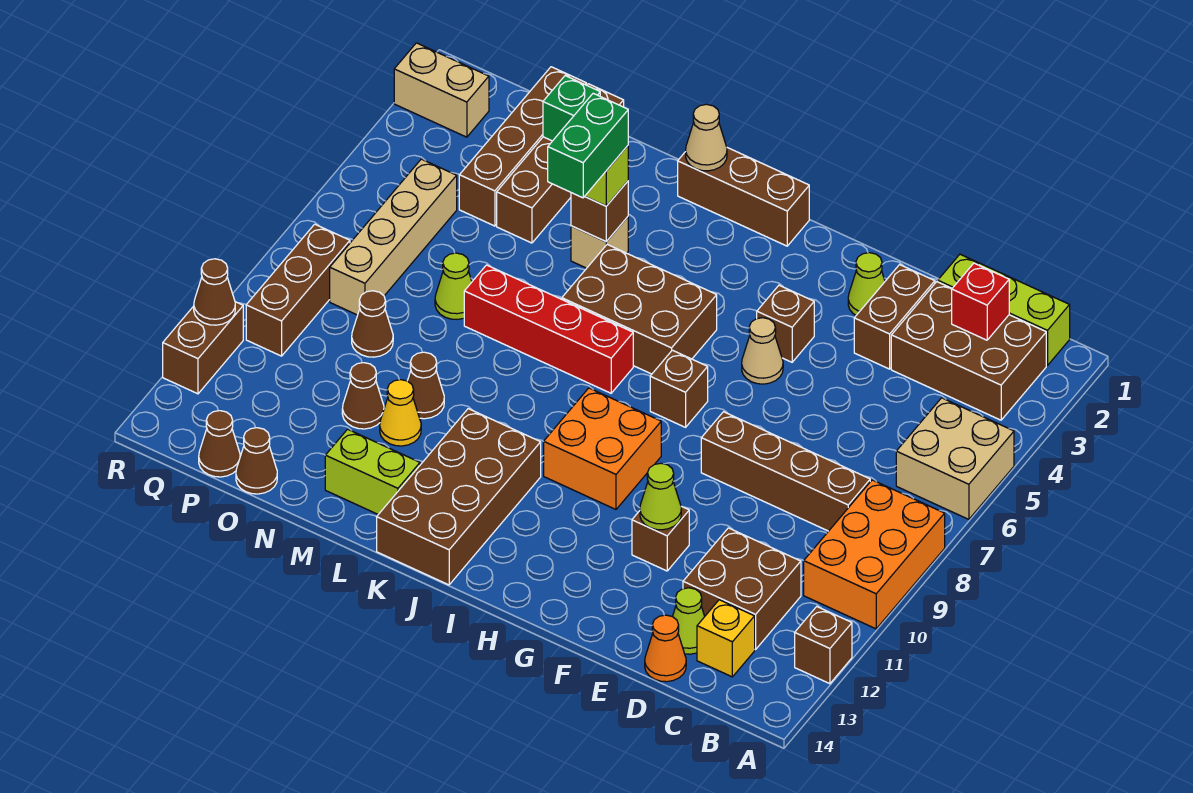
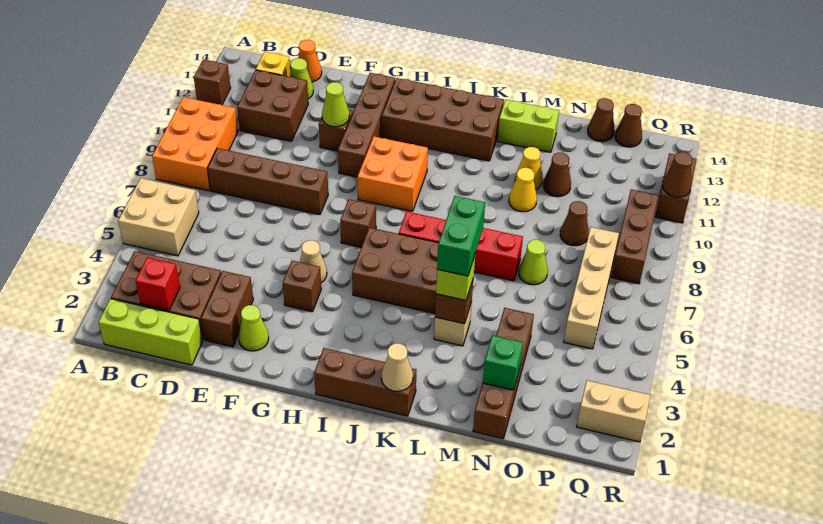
brown 2x4 brick [377,409,541,585] -> brown 2x4 brick turned to [382,78,504,161]
brown 1x1 cone [408,352,444,419] -> yellow 1x1 cone [509,168,537,212]
brown 1x4 brick [459,67,586,226] -> brown 1x4 brick moved to [338,73,395,177]

